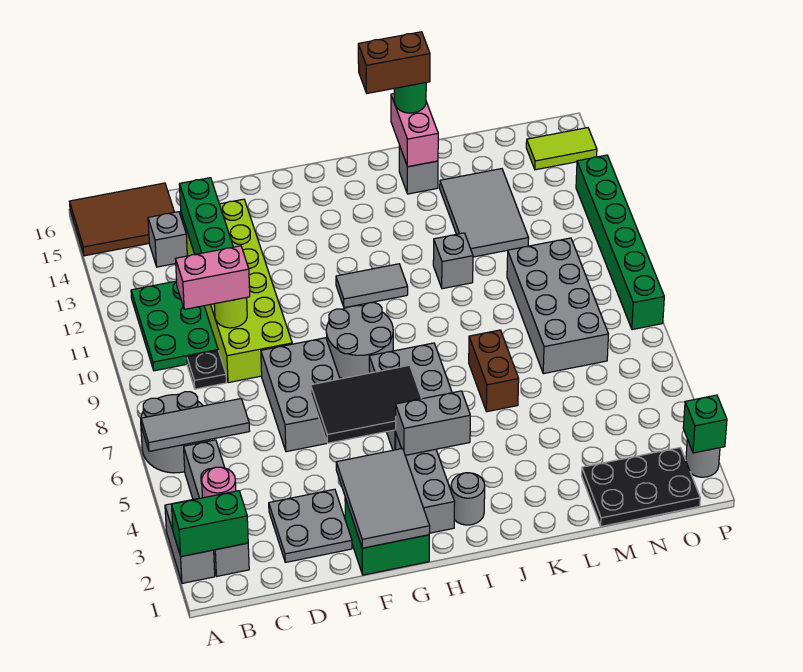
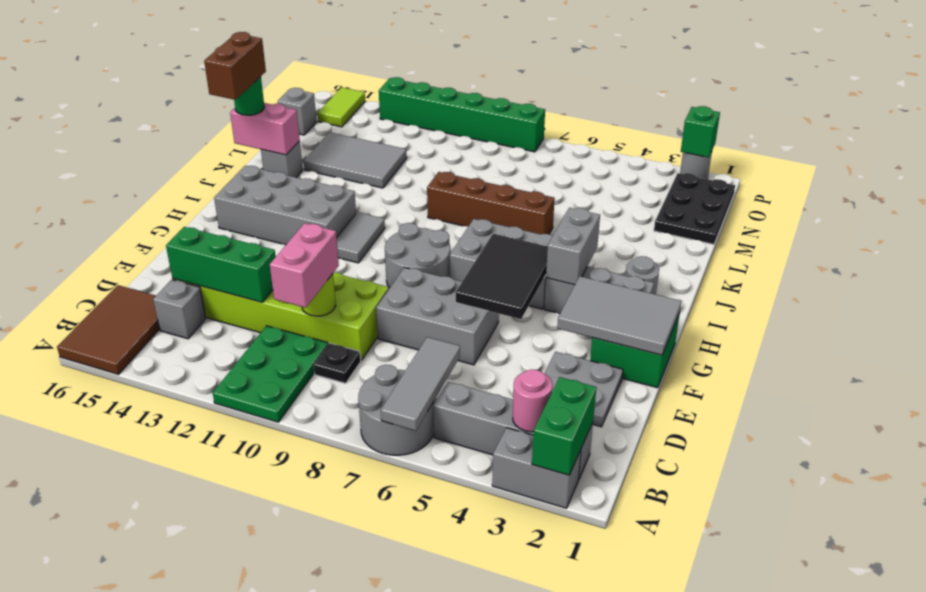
green 2x3 plate [131,281,218,371] -> green 2x3 plate turned to [213,326,328,422]
brown 1x2 brick [469,330,519,412] -> brown 1x4 brick [427,172,555,234]
grey 1x1 brick [433,233,473,289] -> grey 1x1 brick moved to [278,88,317,135]
grey 2x4 brick [507,238,608,374] -> grey 2x4 brick moved to [214,166,356,245]

